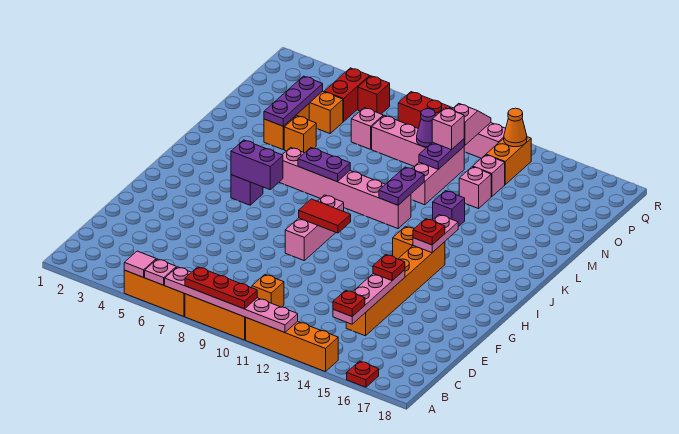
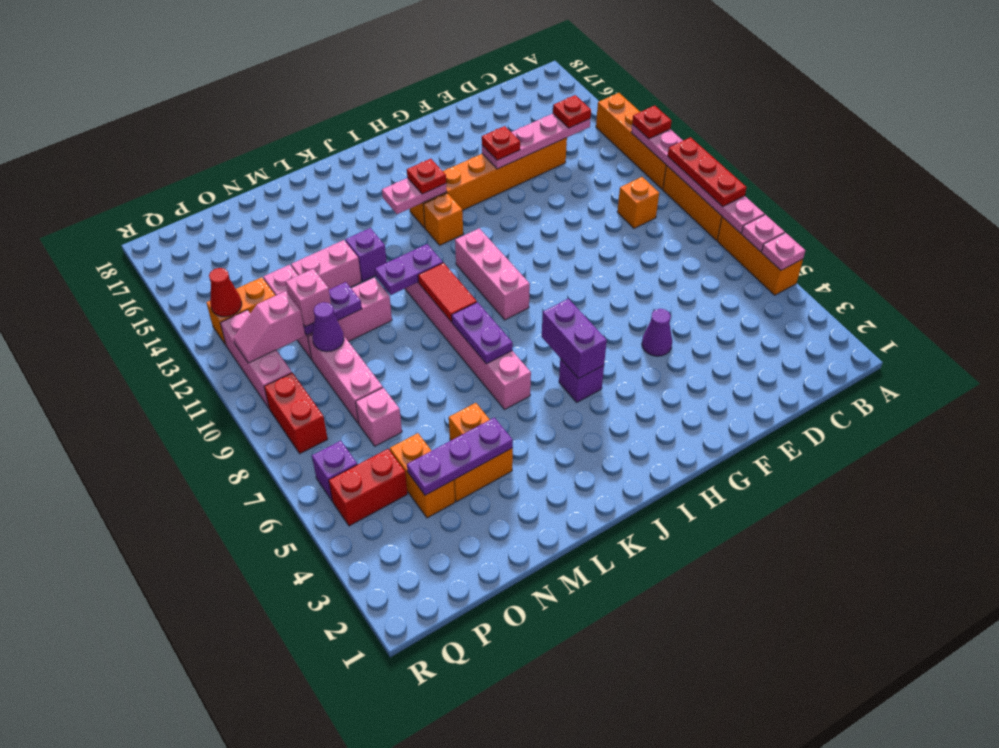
pink 1x1 tile [124,251,156,277] -> pink 1x1 plate [762,233,805,270]
red 1x1 plate [347,361,379,387] -> red 1x1 plate moved to [632,106,672,139]
none -> purple 1x1 cone [642,309,672,356]
pink 1x3 brick [285,195,344,260] -> pink 1x3 brick turned to [455,228,530,320]
red 1x2 tile [299,199,351,233] -> red 1x2 tile moved to [418,263,477,322]
pink 1x1 brick [459,167,491,209] -> pink 1x2 brick [291,240,361,289]
red 1x1 brick [358,76,390,114] -> purple 1x1 brick [312,441,358,501]
orange 1x1 cone [504,108,527,147] -> red 1x1 cone [209,268,242,317]

